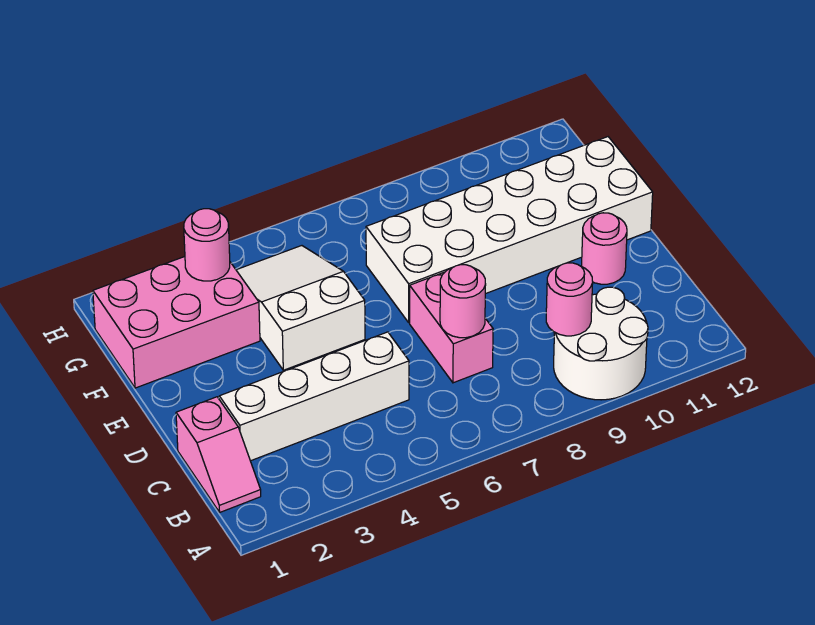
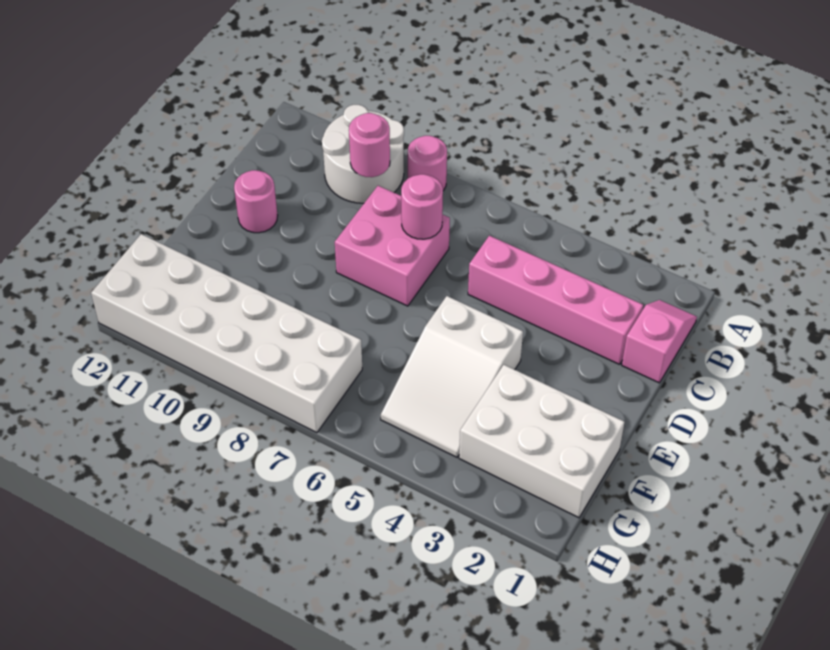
white 1x4 brick [219,332,409,461] -> pink 1x4 brick [468,236,643,364]
pink 1x2 brick [410,272,493,383] -> pink 2x2 brick [335,186,450,306]
white 2x6 brick [366,137,653,323] -> white 2x6 brick moved to [91,234,362,433]
pink 2x3 brick [93,257,260,388] -> white 2x3 brick [459,365,625,518]
pink 1x1 round brick [184,209,230,281] -> pink 1x1 round brick moved to [408,136,447,191]

